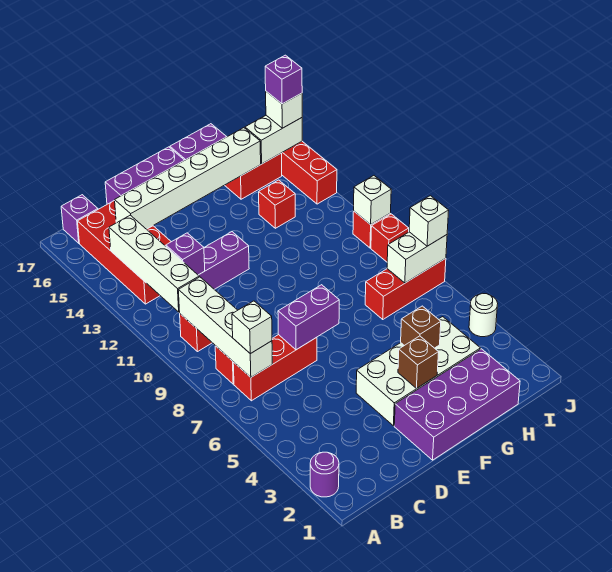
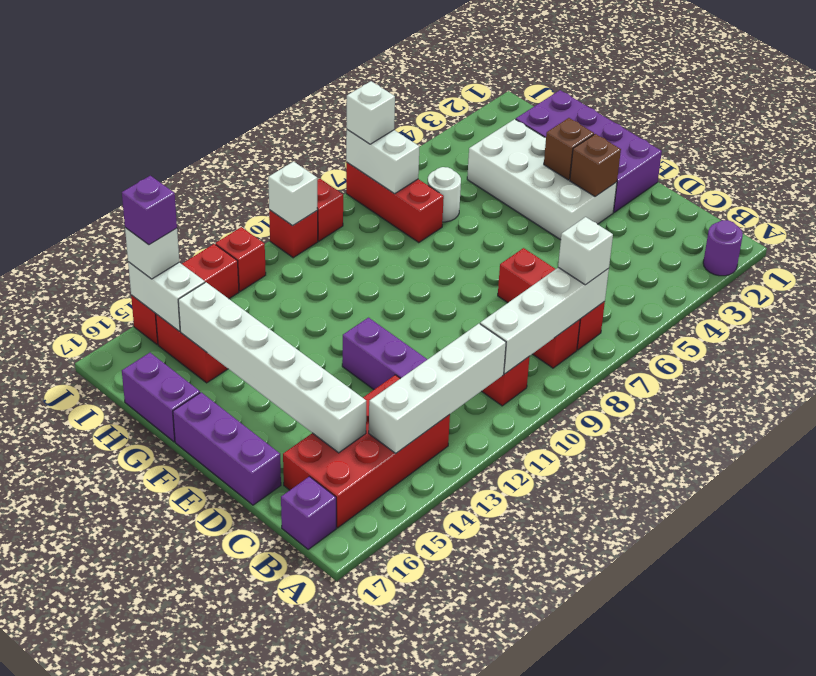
purple 1x1 brick [166,233,205,275] -> none
purple 1x2 brick [278,285,339,350] -> none
brown 1x1 brick [401,306,441,348] -> brown 1x1 brick moved to [570,134,621,197]
red 1x1 brick [259,180,295,228] -> red 1x1 brick moved to [215,227,266,291]
white 1x1 round brick [469,293,498,337] -> white 1x1 round brick moved to [428,167,461,222]

